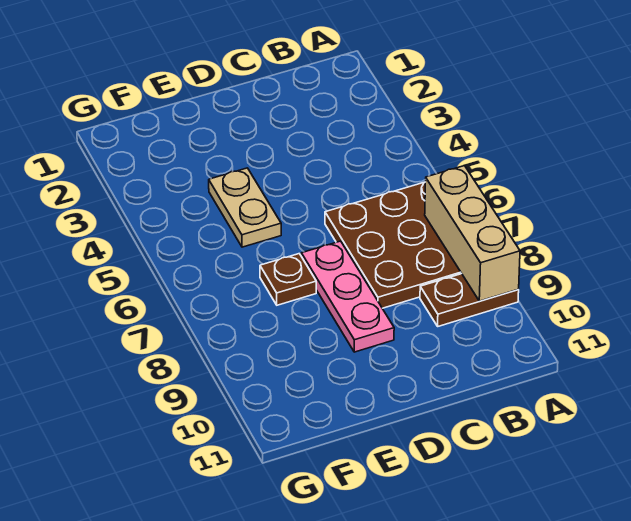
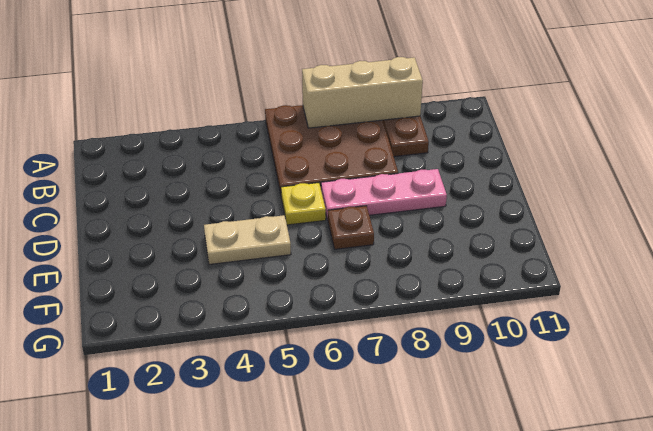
none -> yellow 1x1 plate [281,183,326,225]

